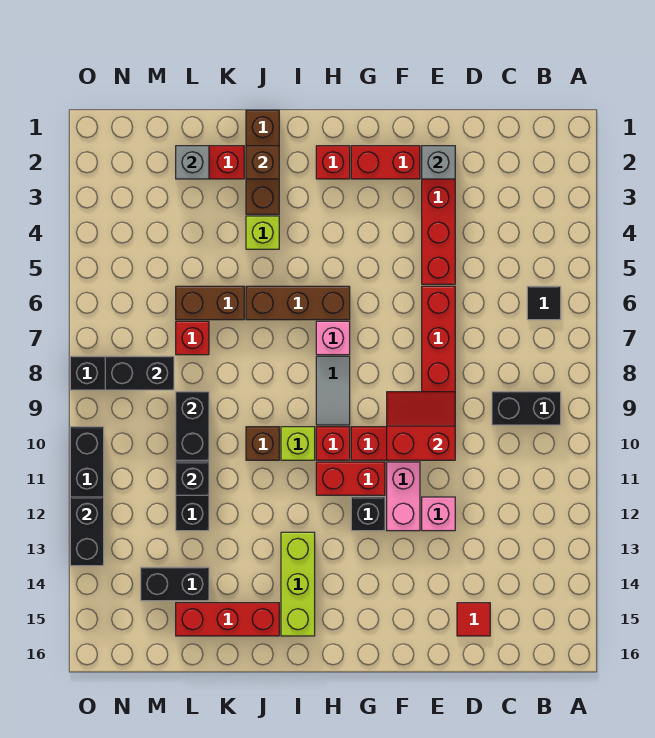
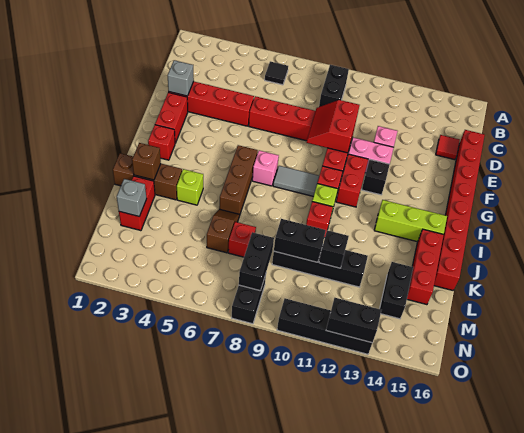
none -> red 1x8 brick [434,130,485,290]
brown 1x1 brick [246,427,279,460] -> red 1x1 brick [306,202,333,238]
brown 1x2 brick [176,286,244,320] -> brown 1x2 slope [207,209,239,253]

